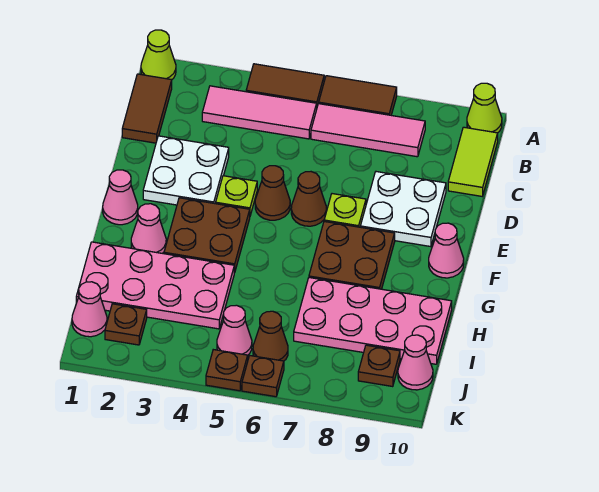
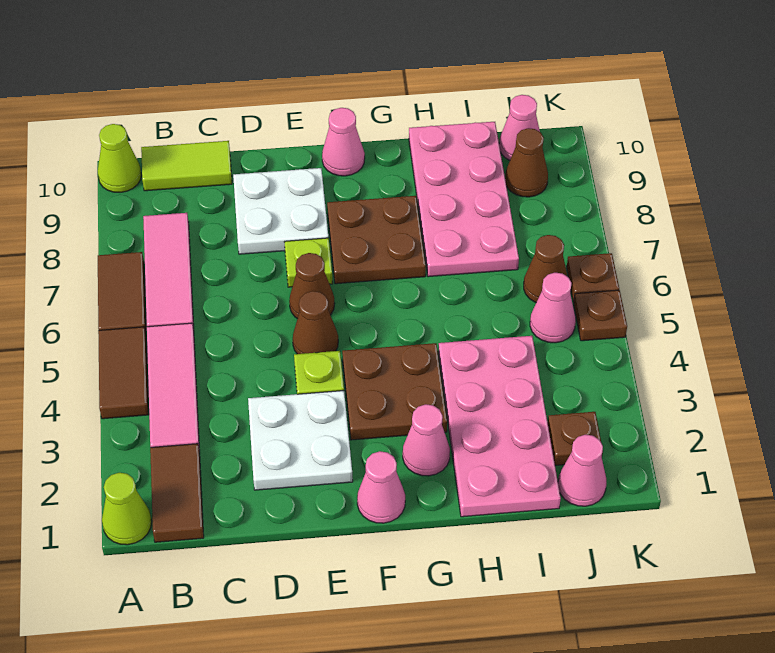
brown 1x2 tile [122,74,172,143] -> brown 1x2 tile turned to [150,444,204,542]
brown 1x1 plate [358,345,400,387] -> brown 1x1 cone [505,128,548,197]

